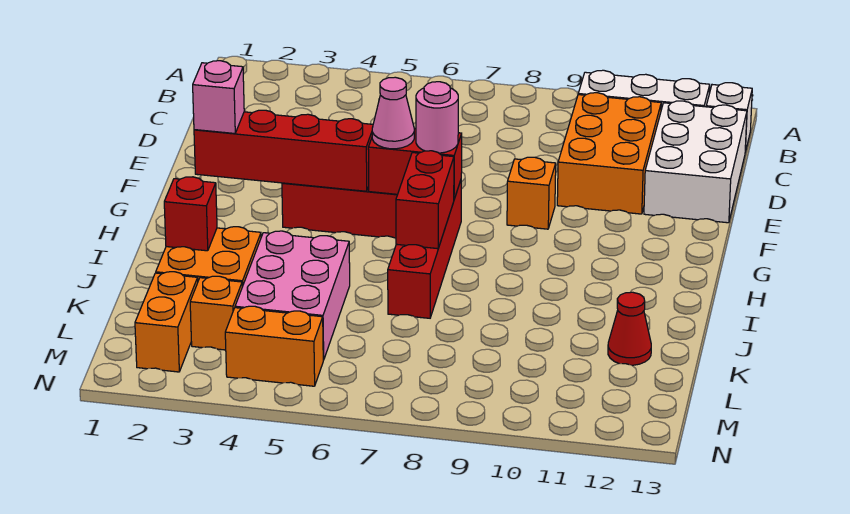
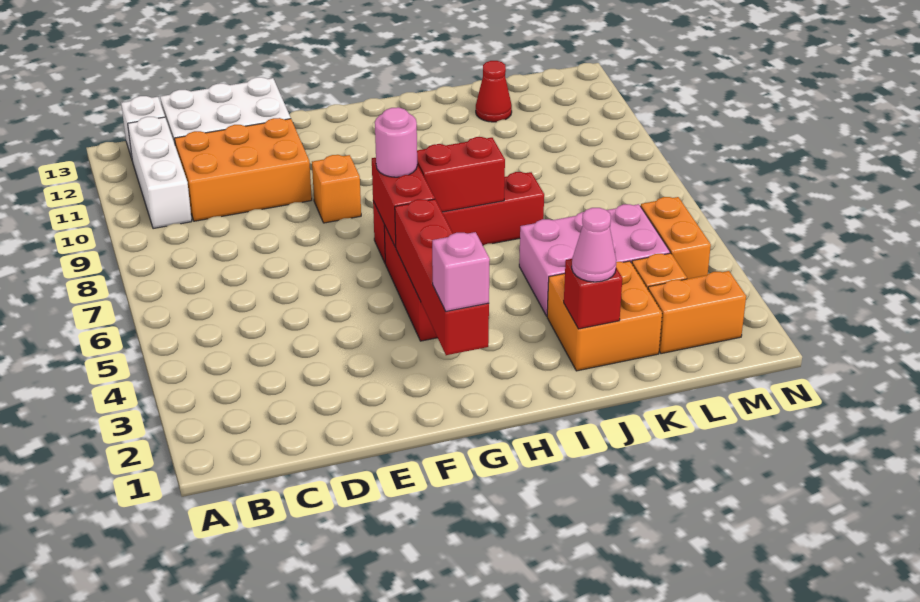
pink 1x1 cone [372,77,414,149] -> pink 1x1 cone moved to [572,208,616,282]

